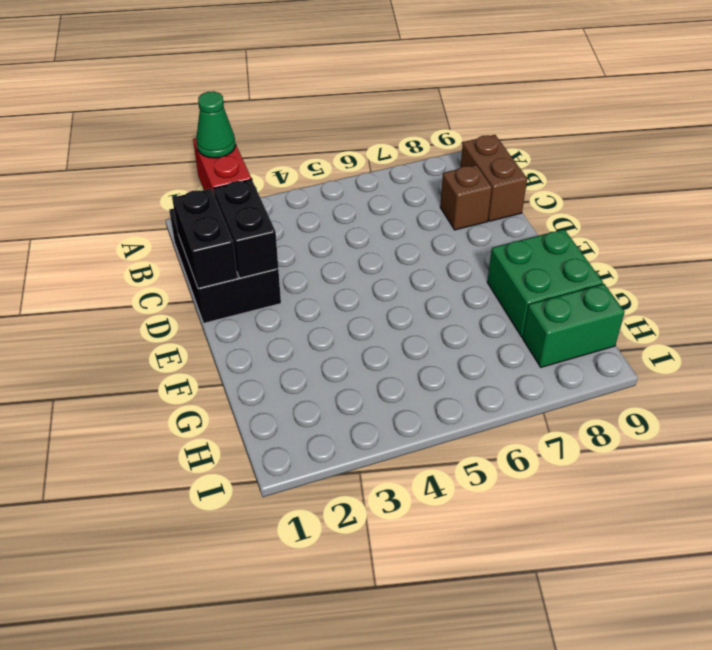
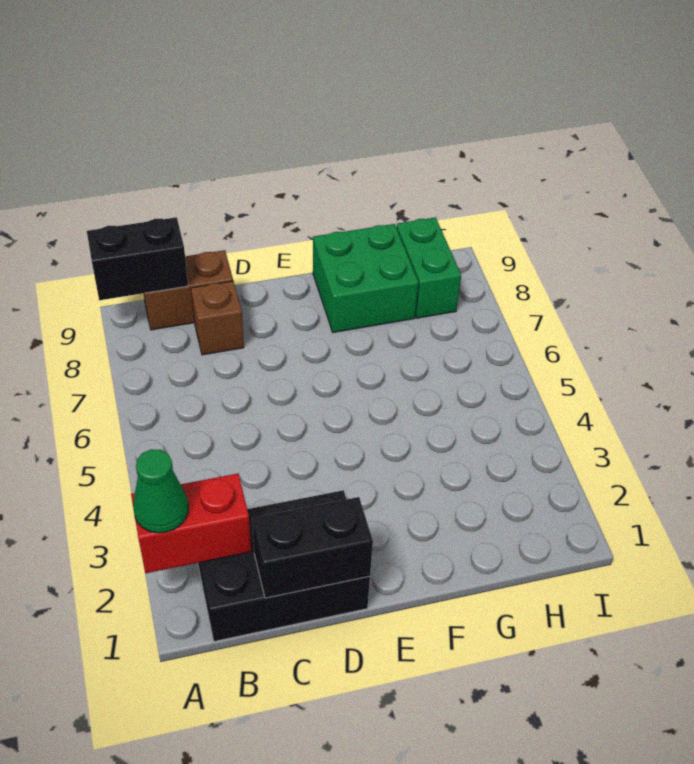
black 1x2 brick [213,179,278,278] -> black 1x2 brick moved to [87,217,188,300]

